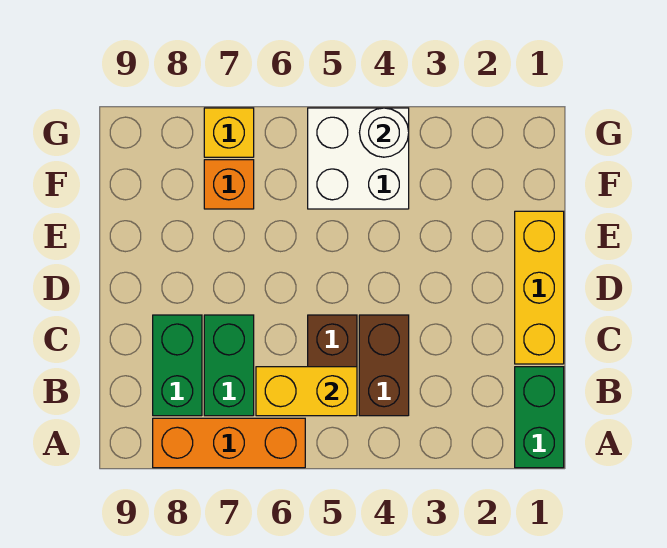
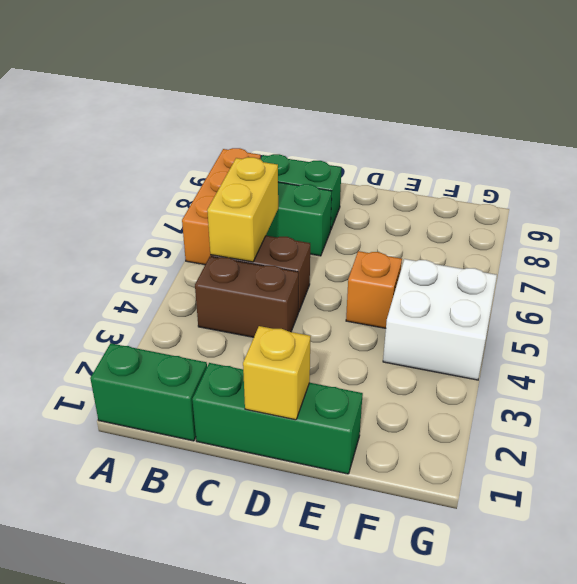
yellow 1x3 brick [515,211,564,364] -> green 1x3 brick [192,363,363,474]
orange 1x1 brick [204,160,254,209] -> orange 1x1 brick moved to [346,251,402,328]
white 1x1 round brick [359,108,409,157] -> none
yellow 1x1 brick [204,108,254,157] -> yellow 1x1 brick moved to [243,326,311,420]

